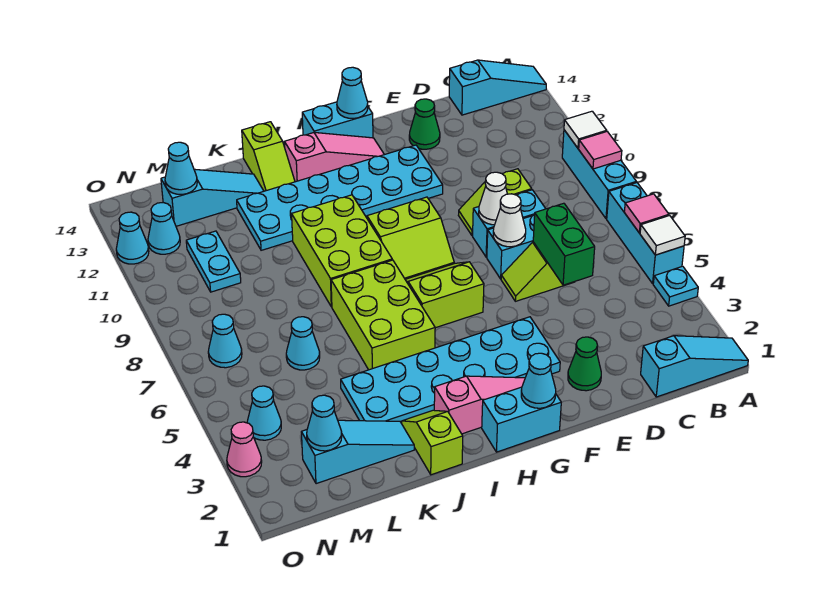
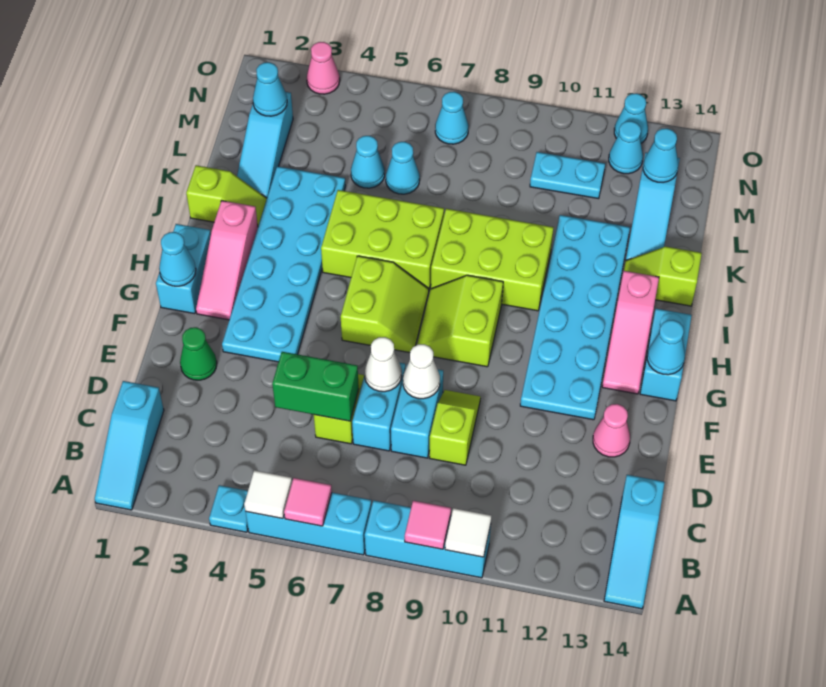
green 1x1 cone [409,99,440,149] -> pink 1x1 cone [593,404,630,457]
cyan 1x1 cone [247,386,281,440] -> cyan 1x1 cone moved to [351,136,385,188]

